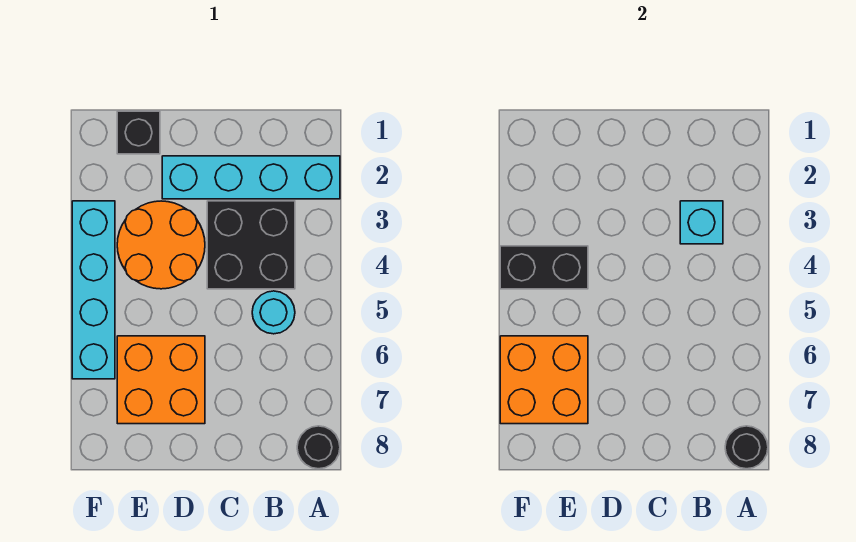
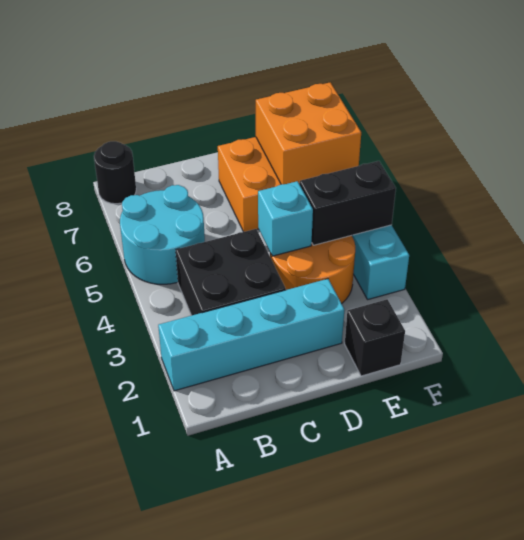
black 1x1 round brick [725,426,768,469] -> none
cyan 1x1 brick [680,201,723,244] -> cyan 1x1 brick moved to [258,181,313,256]
cyan 1x1 round brick [252,291,295,334] -> cyan 2x2 round brick [120,185,205,284]

